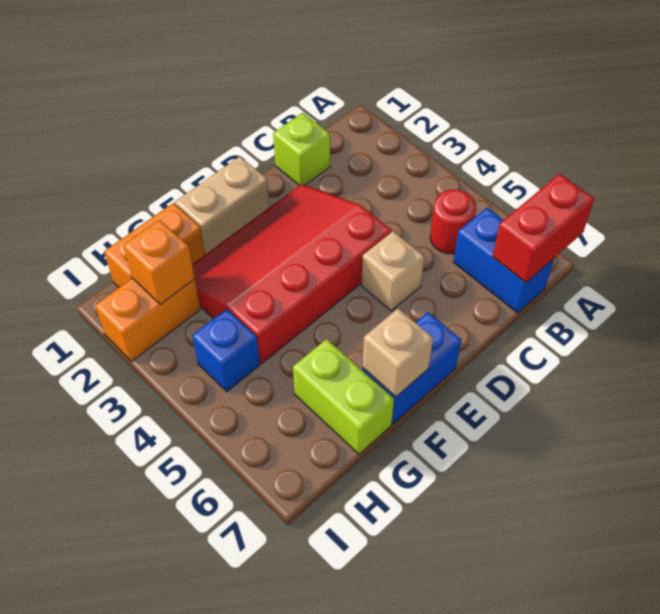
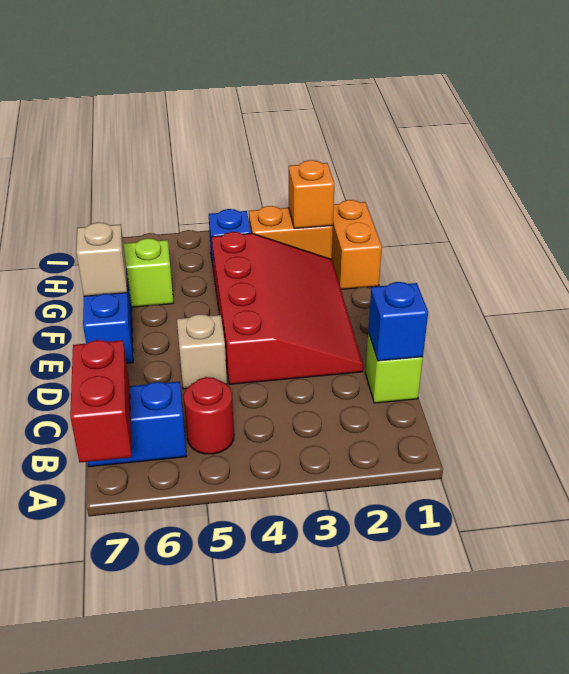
none -> blue 1x1 brick [368,282,428,361]
tan 1x2 brick [175,157,269,254] -> none
orange 1x2 brick [95,278,200,361] -> orange 1x2 brick turned to [249,206,333,259]

